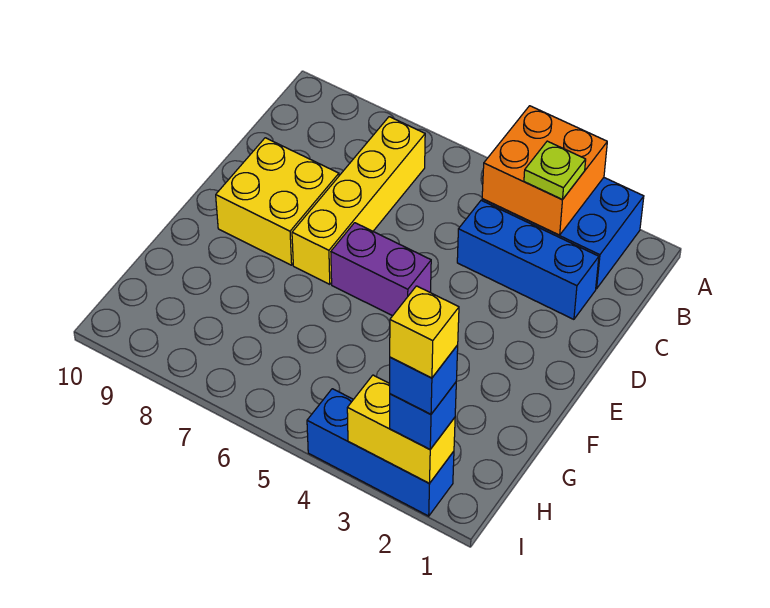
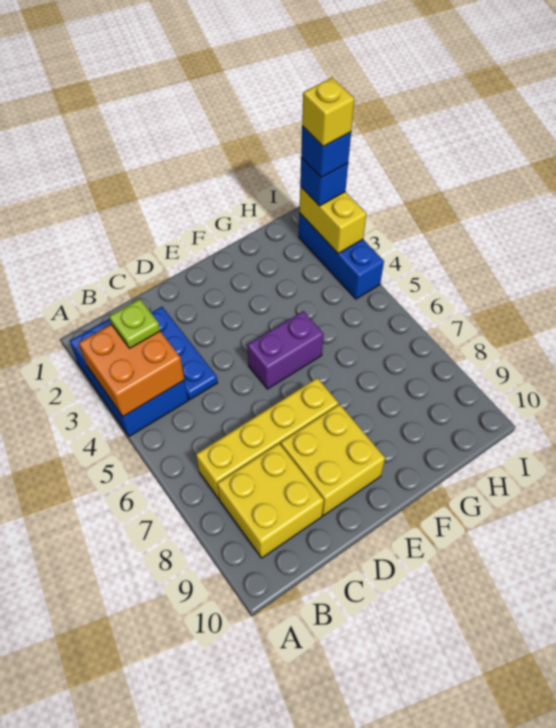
none -> yellow 2x2 brick [217,443,324,558]
blue 1x3 brick [457,200,599,319] -> blue 1x3 plate [151,307,218,399]
purple 1x2 brick [331,223,431,316] -> purple 1x2 brick turned to [247,311,323,389]

